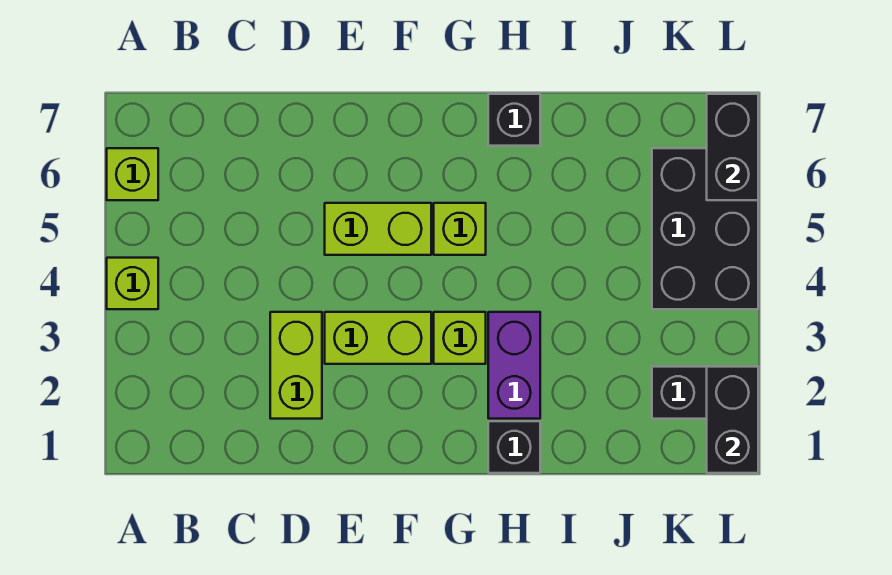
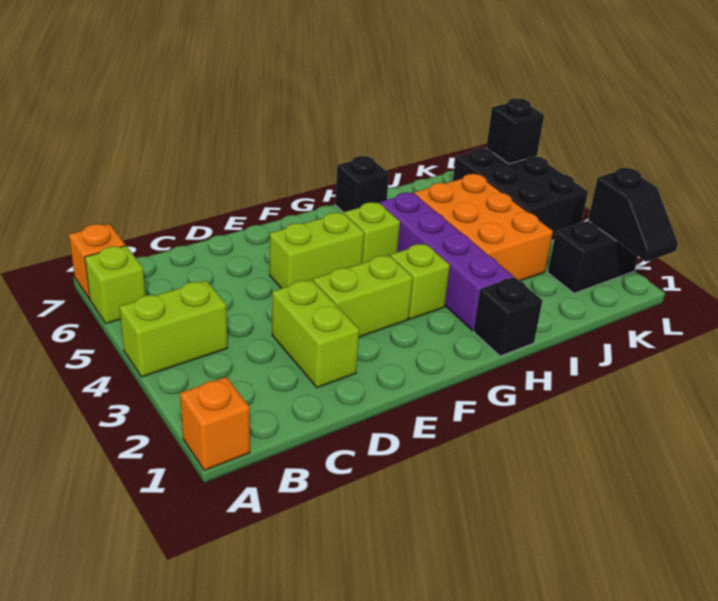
none -> orange 1x1 brick [180,377,250,470]
lime 1x1 brick [107,258,158,309] -> lime 1x2 brick [119,280,228,377]
none -> orange 1x1 brick [69,224,126,299]
purple 1x2 brick [488,312,540,419] -> purple 1x4 brick [380,192,513,331]
none -> orange 2x3 brick [414,174,553,281]
black 1x2 brick [707,367,758,473] -> black 1x2 slope [588,168,678,262]
black 1x2 brick [707,94,758,200] -> black 1x1 brick [486,98,544,164]

